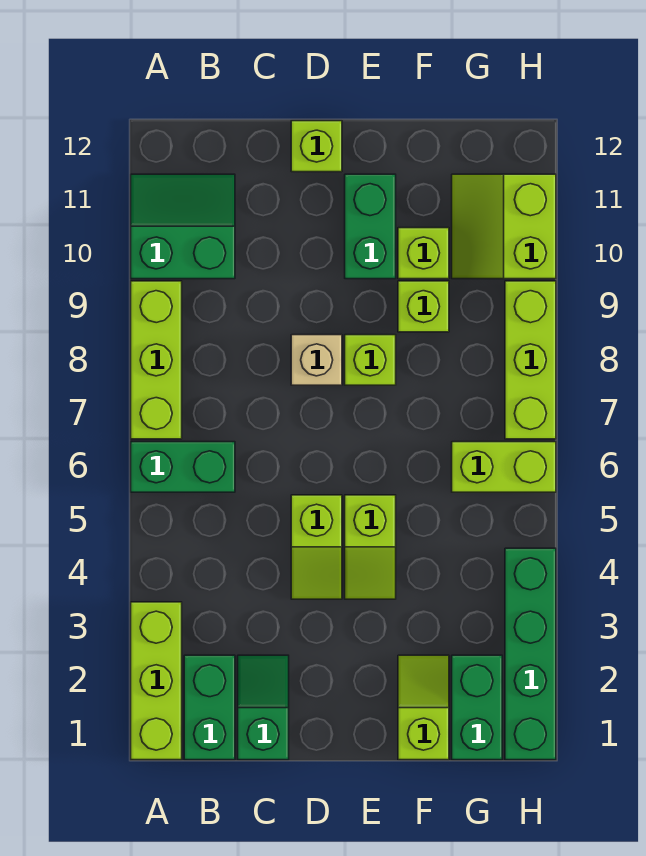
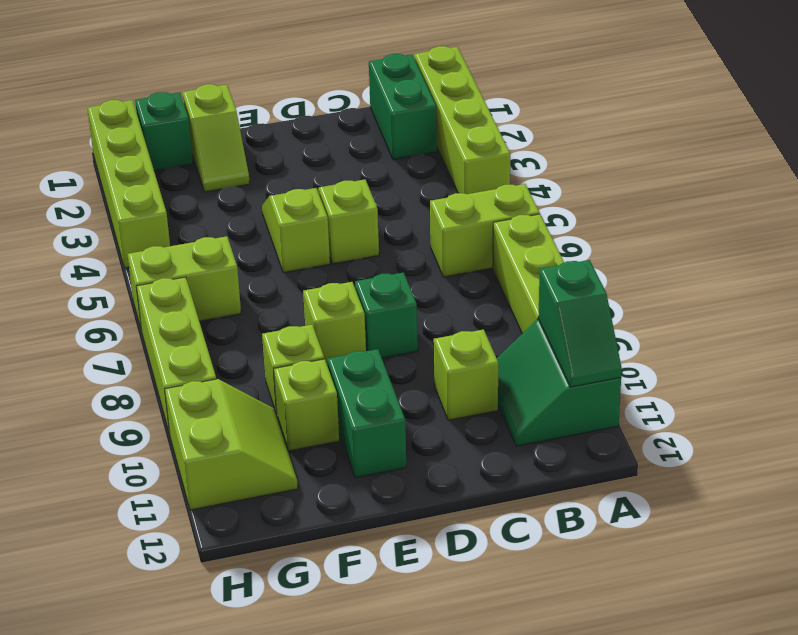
lime 1x3 brick [131,602,182,760] -> lime 1x4 brick [414,46,510,194]
green 1x2 brick [131,442,235,492] -> lime 1x2 brick [430,184,540,277]
green 2x2 slope [131,174,235,279] -> green 2x2 slope turned to [497,319,621,446]
green 1x2 slope [238,655,289,760] -> green 1x2 slope moved to [538,260,622,387]
tan 1x1 brick [291,335,342,385] -> green 1x1 brick [355,272,418,358]
lime 1x1 brick [291,121,342,172] -> lime 1x1 brick moved to [434,329,498,420]
green 1x2 brick [452,655,502,760] -> green 1x1 brick [135,92,193,171]
green 1x4 brick [505,548,556,760] -> lime 1x4 brick [87,100,170,268]

